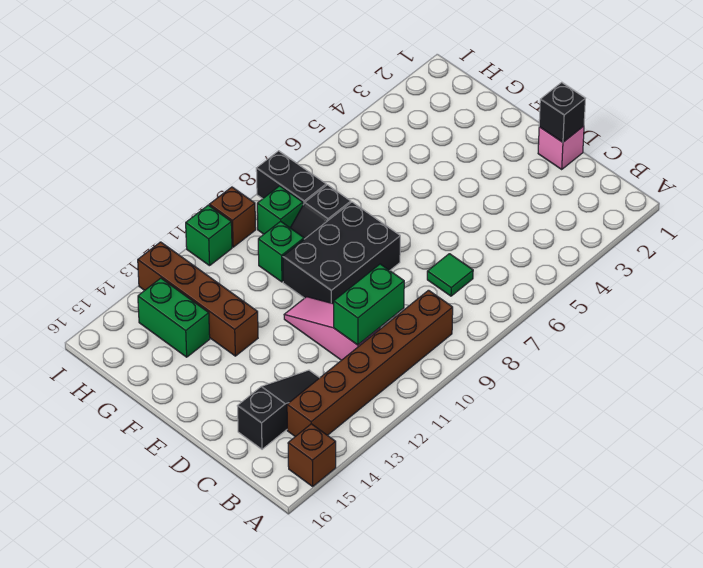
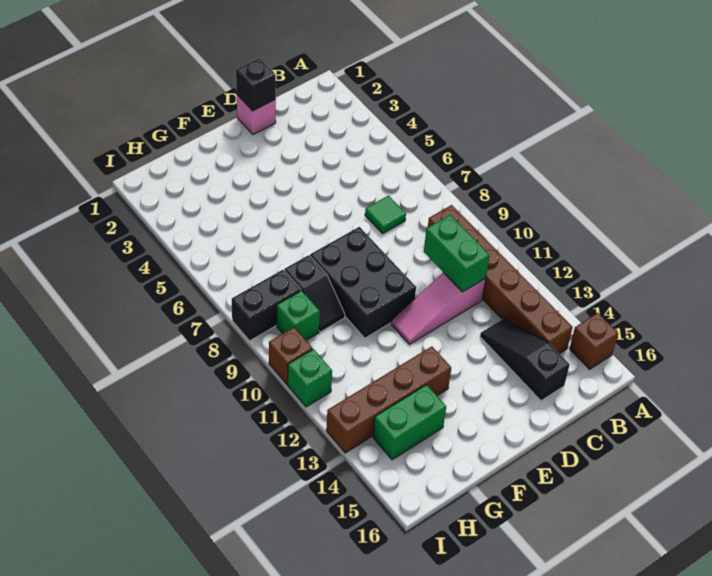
green 1x1 brick [258,221,304,282] -> none

